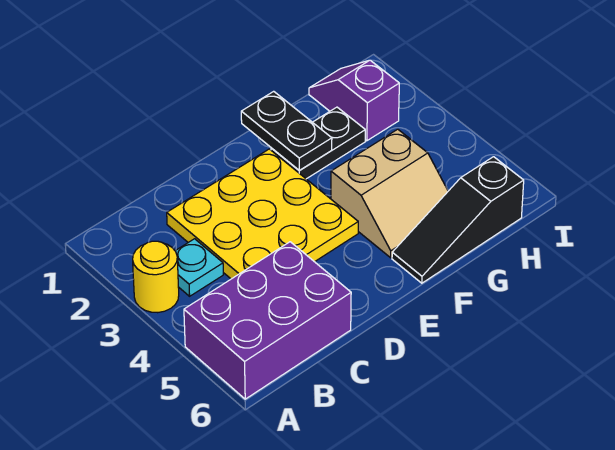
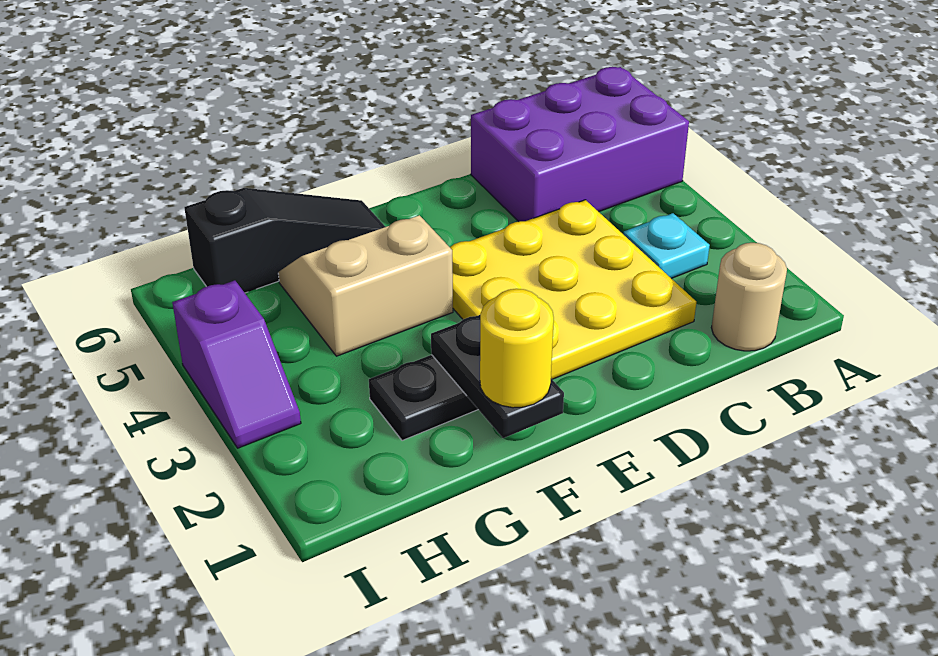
yellow 1x1 round brick [133,241,179,313] -> yellow 1x1 round brick moved to [480,289,554,408]
none -> tan 1x1 round brick [711,243,787,351]
purple 1x2 slope [309,60,399,141] -> purple 1x2 slope moved to [172,280,301,448]

